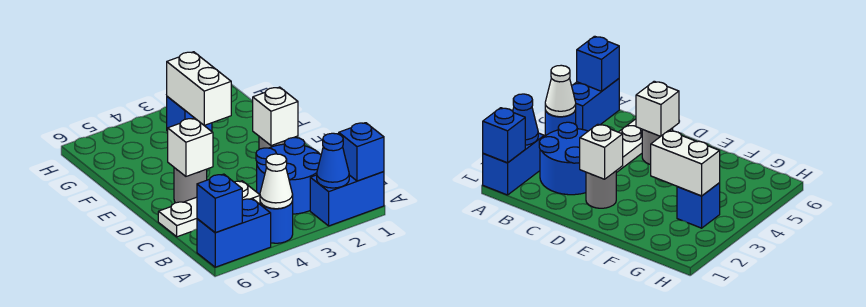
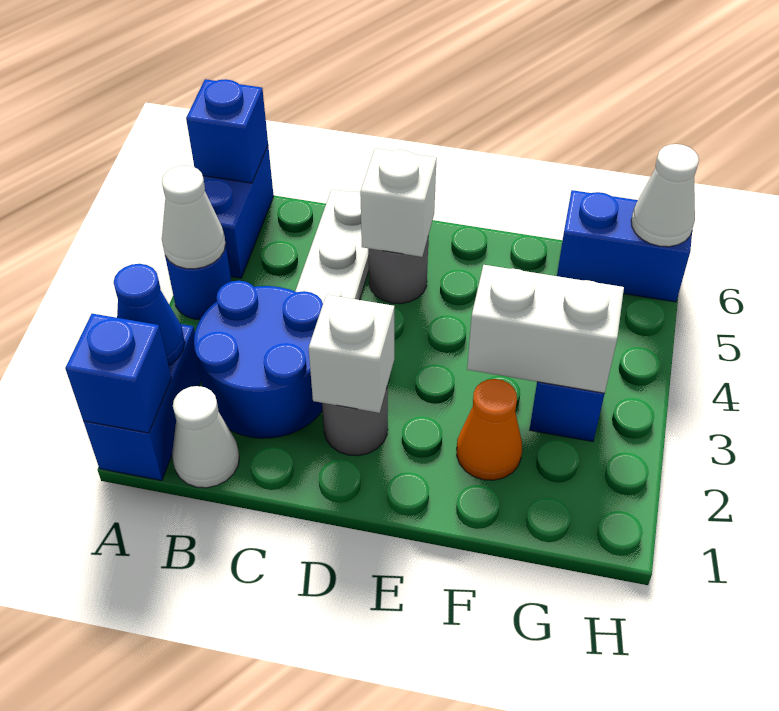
none -> white 1x1 cone [172,386,239,488]
none -> orange 1x1 cone [457,379,522,480]
none -> blue 1x2 brick [557,190,692,302]
none -> white 1x1 cone [631,144,699,247]

